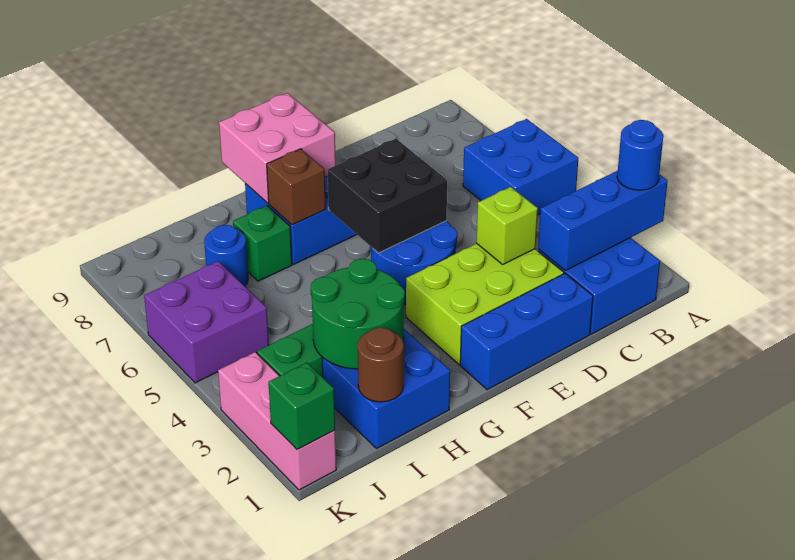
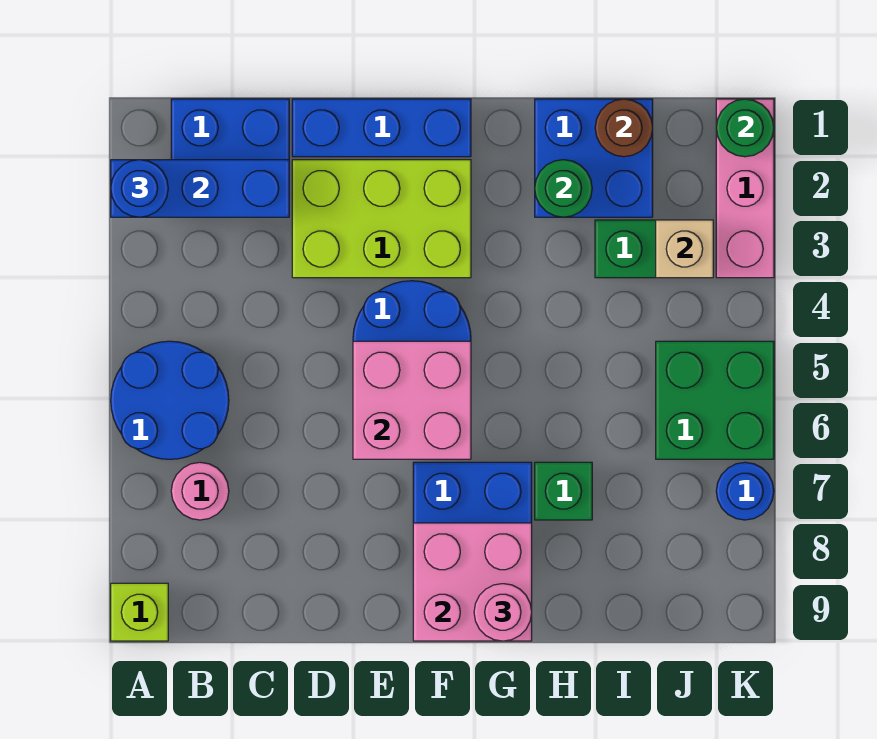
blue 2x2 brick [463,119,578,215] -> blue 2x2 round brick [111,341,229,459]
none -> pink 1x1 round brick [171,462,229,520]
lime 1x1 brick [476,187,538,264] -> lime 1x1 brick moved to [111,583,168,641]
black 2x2 brick [327,139,447,253] -> pink 2x2 brick [353,341,471,459]
brown 1x1 brick [267,149,326,225] -> none
none -> pink 1x1 round brick [474,584,532,641]
green 2x2 round brick [311,259,405,369] -> green 1x1 round brick [535,160,592,217]
blue 1x1 round brick [204,225,248,286] -> blue 1x1 round brick moved to [716,462,774,520]
none -> tan 1x1 brick [656,220,713,278]
purple 2x2 brick [144,261,269,383] -> green 2x2 brick [656,341,774,459]
green 1x1 brick [268,363,335,449] -> green 1x1 round brick [716,99,774,157]

